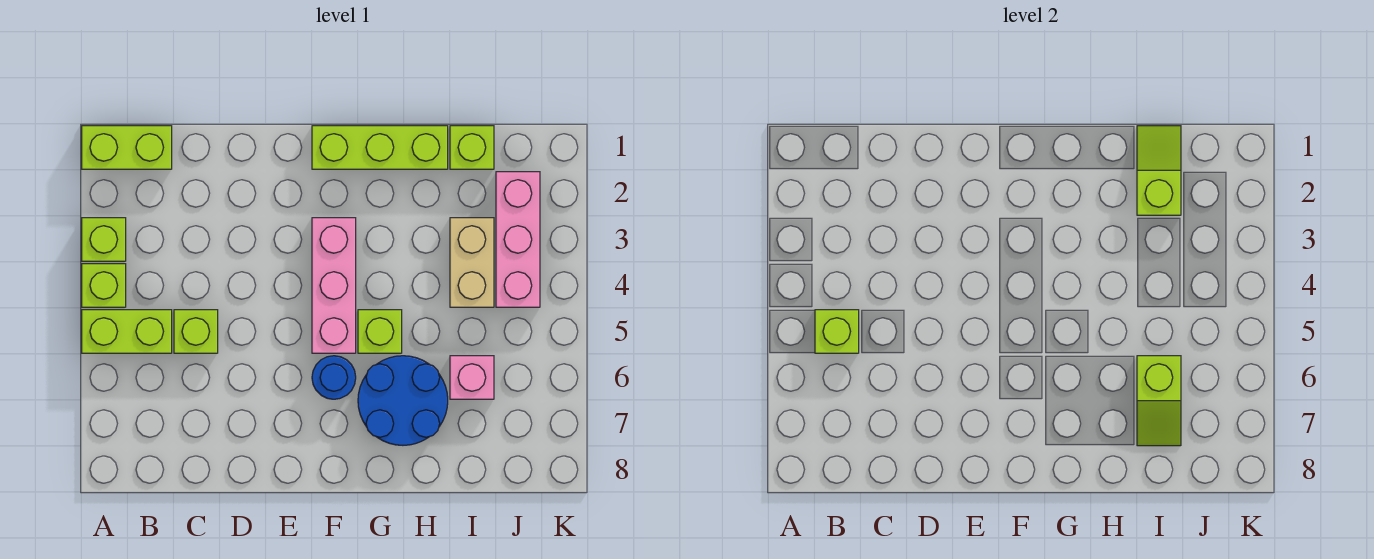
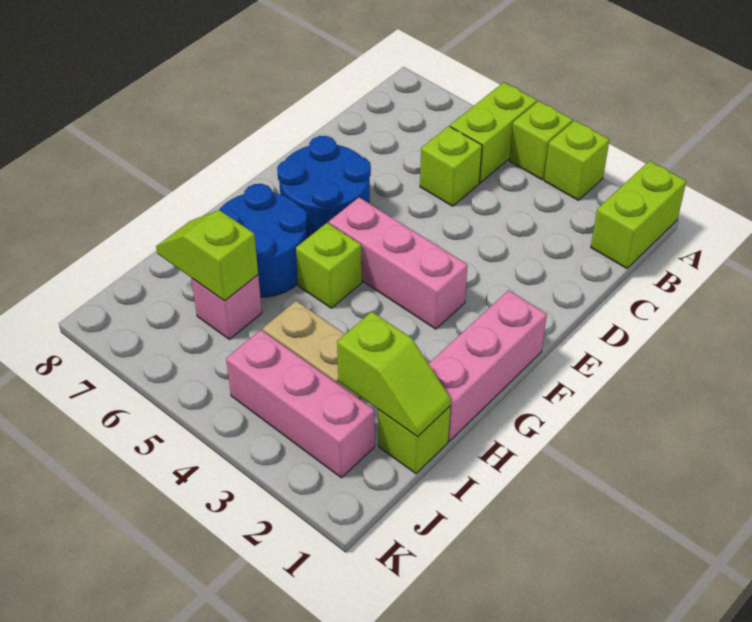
lime 1x1 brick [815,310,859,353] -> none
lime 1x3 brick [312,126,448,169] -> pink 1x3 brick [429,290,547,441]
blue 1x1 round brick [312,356,356,399] -> blue 2x2 round brick [277,136,371,238]

